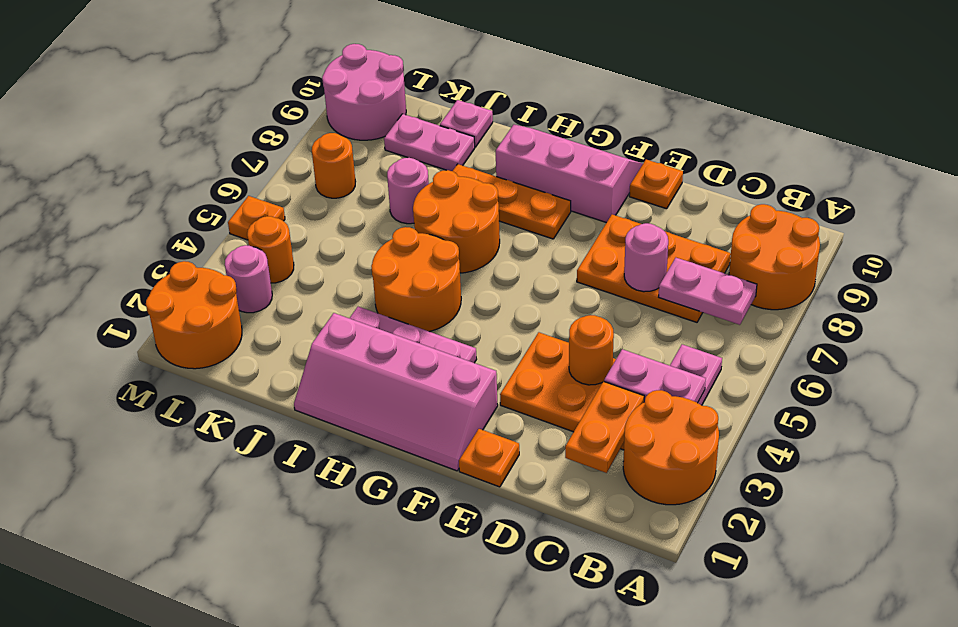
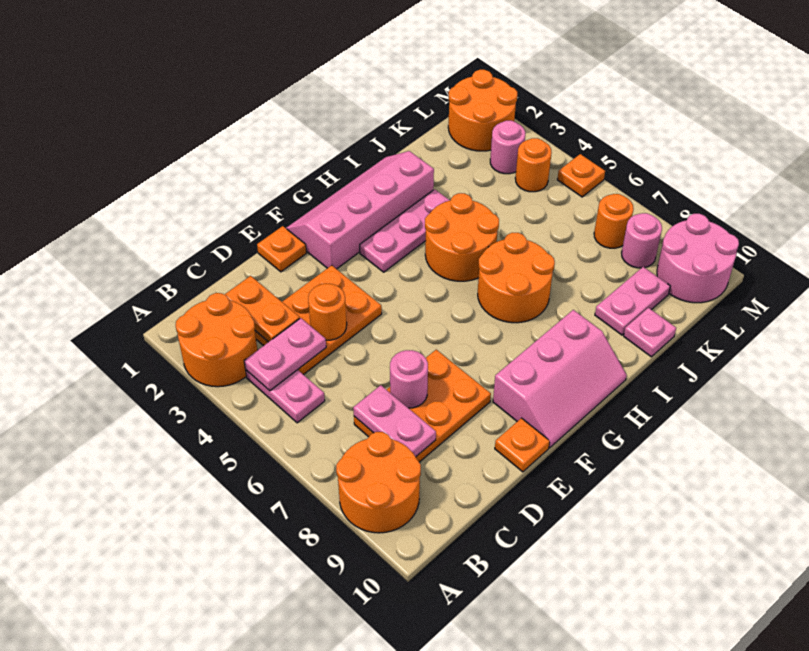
pink 1x2 plate [659,258,757,325] -> pink 1x2 plate turned to [353,385,436,457]
orange 1x3 plate [453,164,571,239] -> none
pink 1x1 round brick [387,158,429,224] -> pink 1x1 round brick moved to [622,213,662,268]

